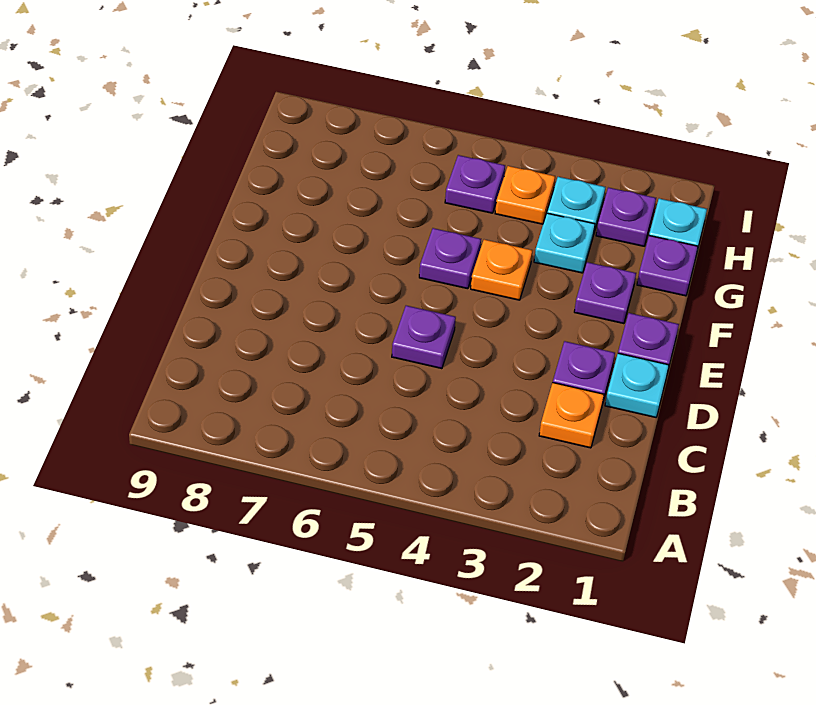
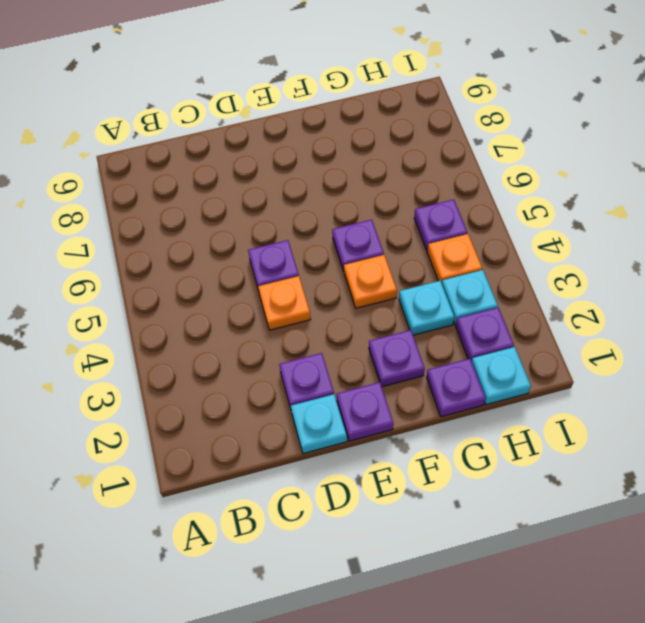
orange 1x1 plate [539,383,604,448] -> orange 1x1 plate moved to [258,276,311,330]

